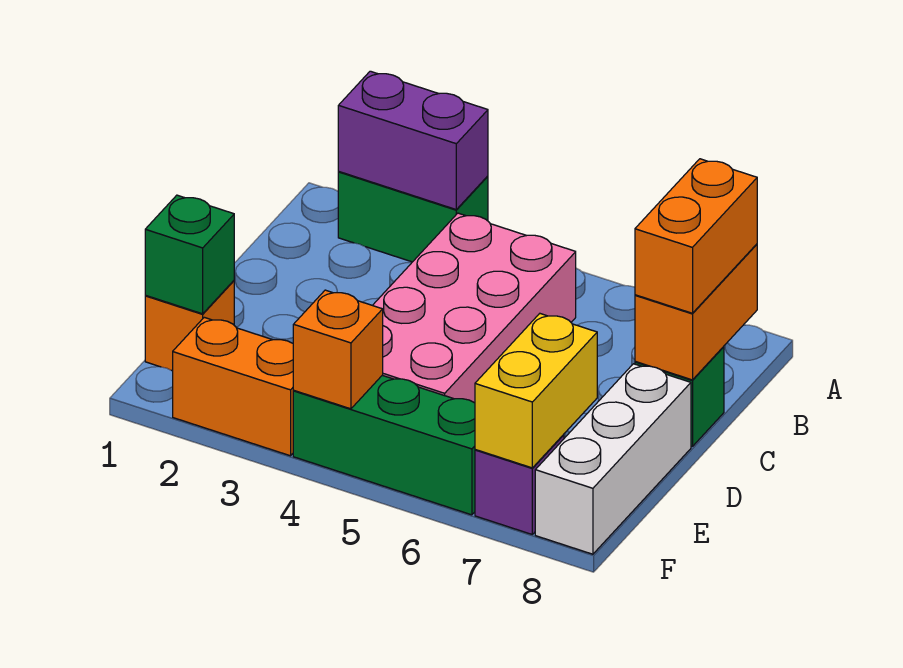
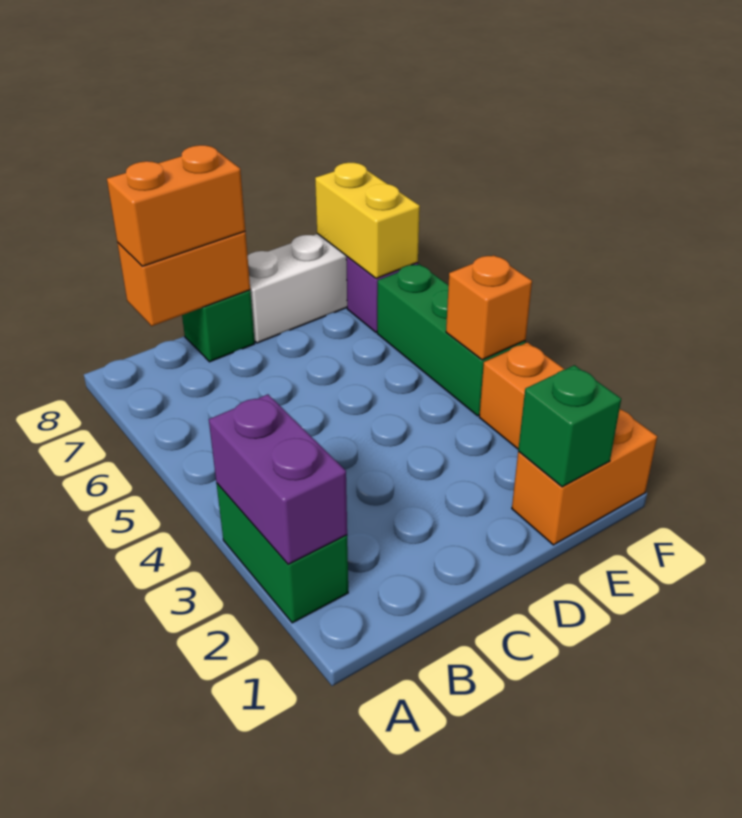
pink 2x4 brick [373,213,576,403] -> none
orange 1x1 brick [145,281,234,371] -> orange 1x2 brick [512,409,657,545]
yellow 1x2 brick [475,314,597,468] -> yellow 1x2 brick turned to [315,163,420,278]

